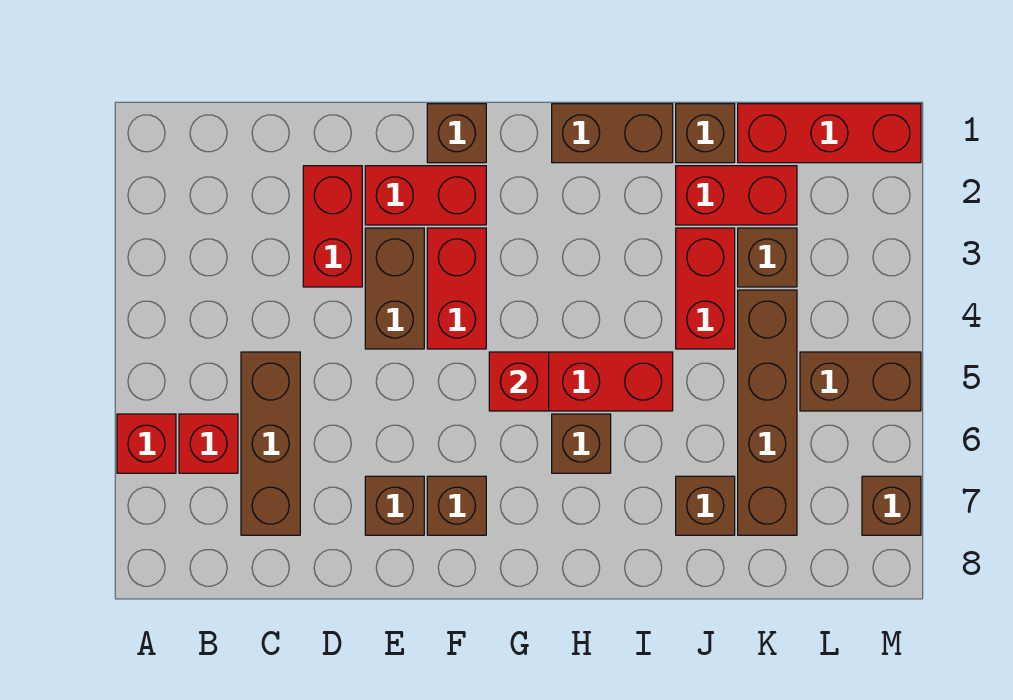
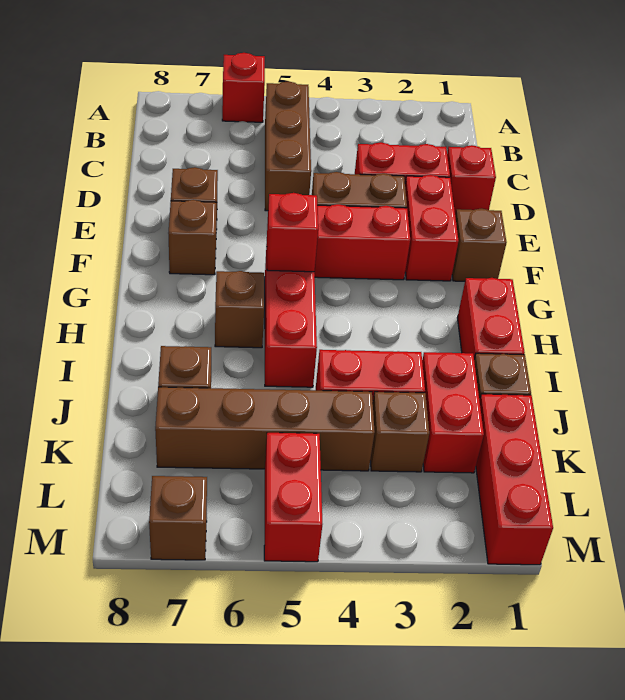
red 1x1 brick [179,414,238,473] -> red 1x1 brick moved to [447,145,496,215]
brown 1x3 brick [241,352,300,535] -> brown 1x3 brick turned to [265,81,311,211]
brown 1x2 brick [552,104,673,163] -> red 1x2 brick [457,278,525,359]
brown 1x2 brick [800,352,921,411] -> red 1x2 brick [264,433,322,562]

